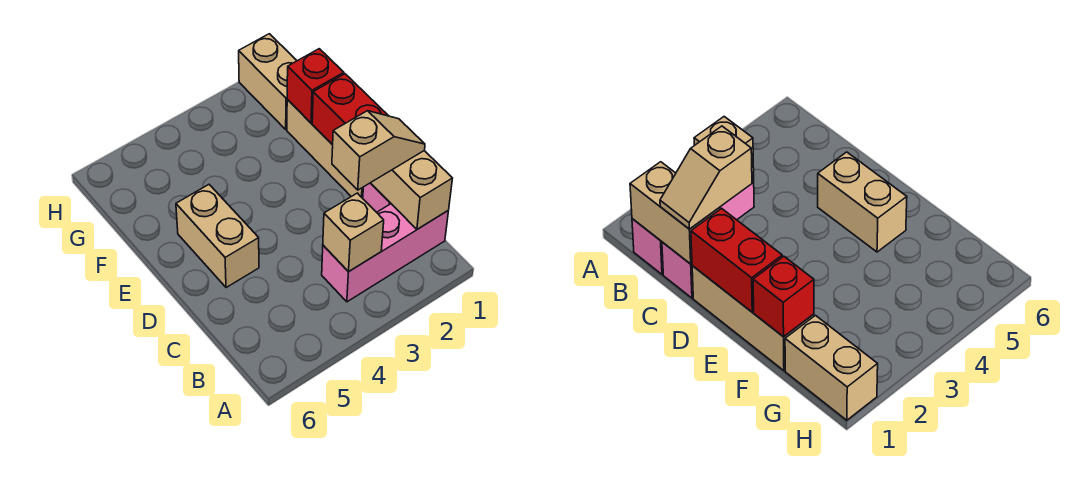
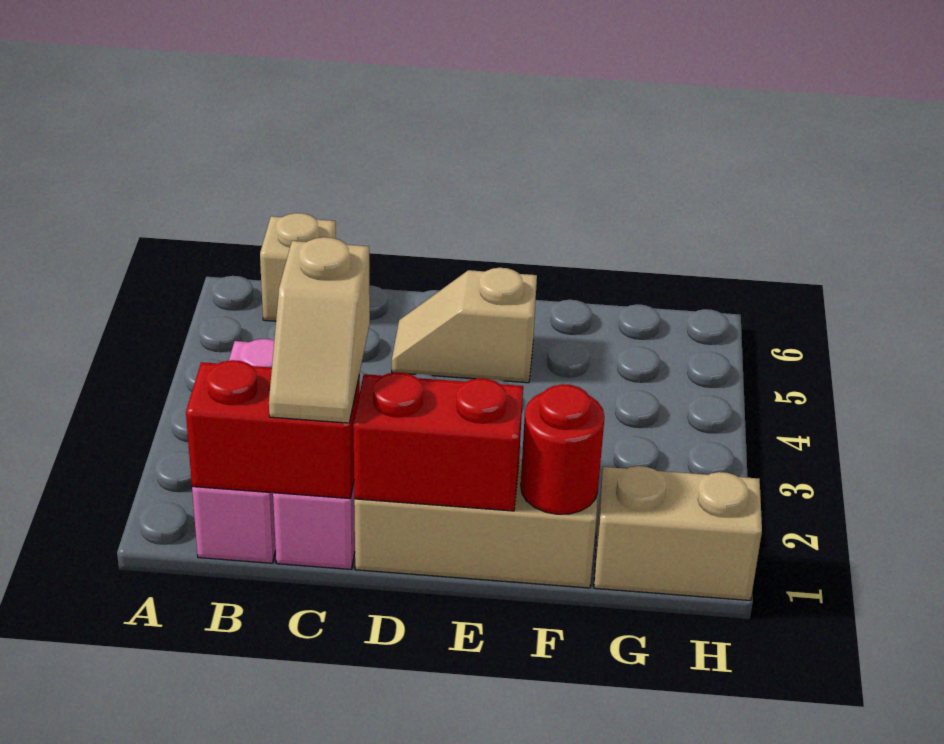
tan 1x2 brick [371,151,453,229] -> red 1x2 brick [186,360,360,499]
tan 1x1 brick [323,193,384,272] -> tan 1x1 brick moved to [260,213,336,321]
tan 1x2 brick [176,185,259,288] -> tan 1x2 slope [392,268,537,383]
red 1x1 brick [287,49,344,123] -> red 1x1 round brick [521,384,604,514]

